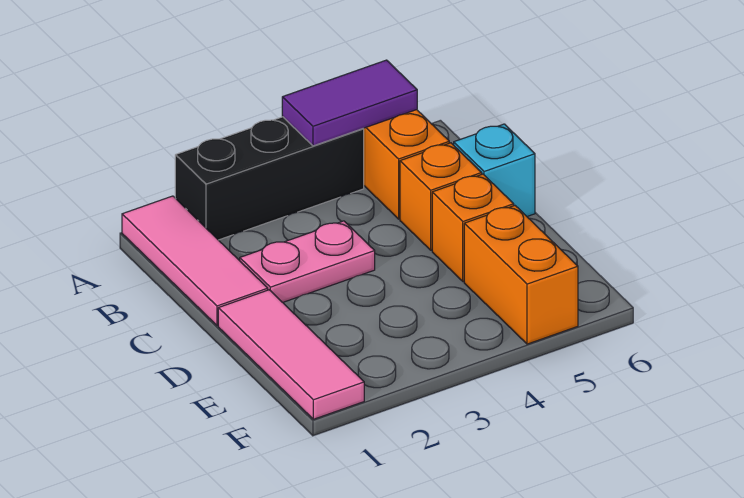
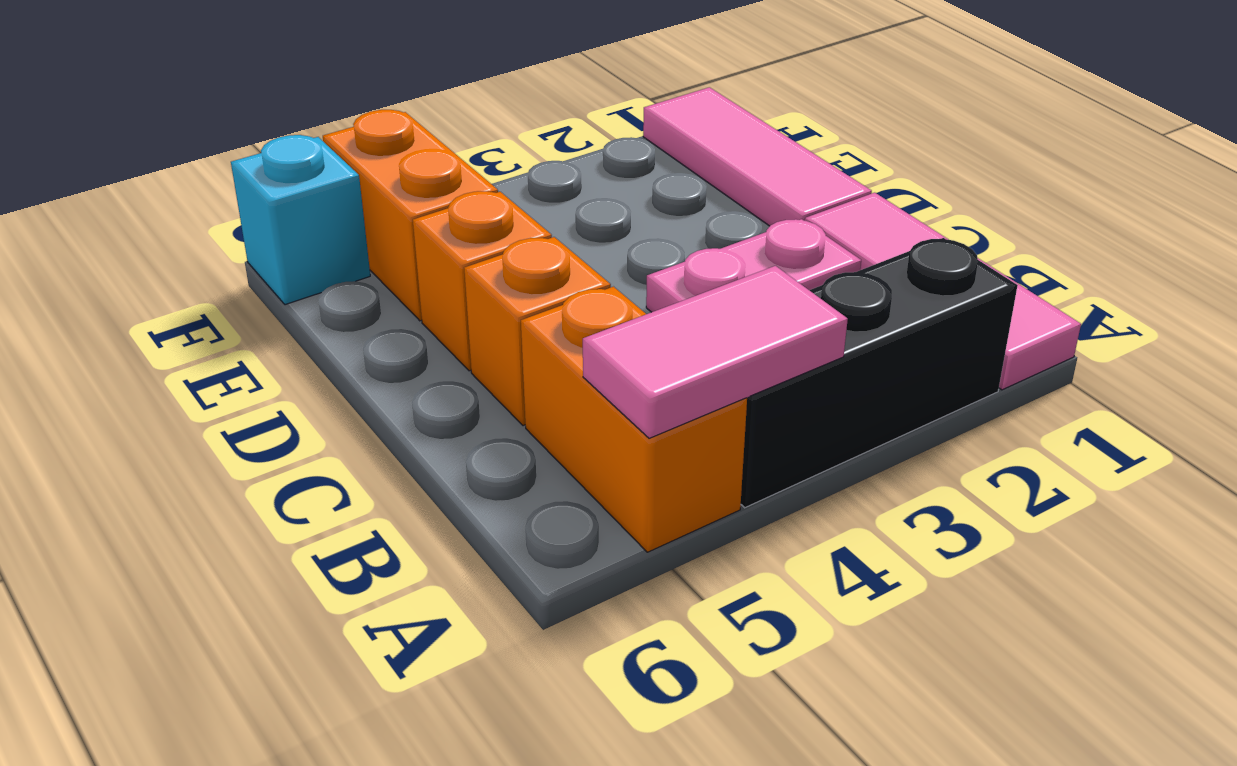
purple 1x2 tile [282,60,417,146] -> pink 1x2 tile [583,266,848,438]
cyan 1x1 brick [454,124,535,216] -> cyan 1x1 brick moved to [231,135,370,305]

